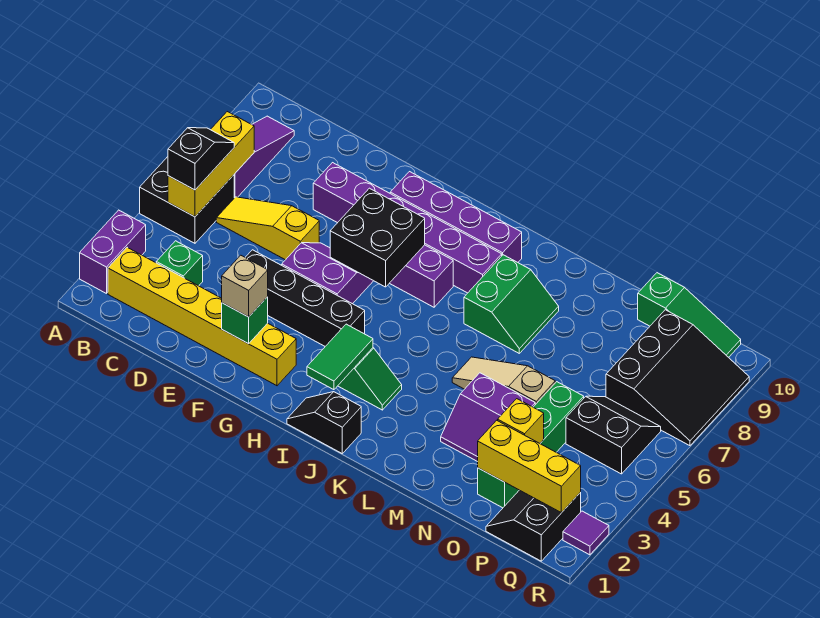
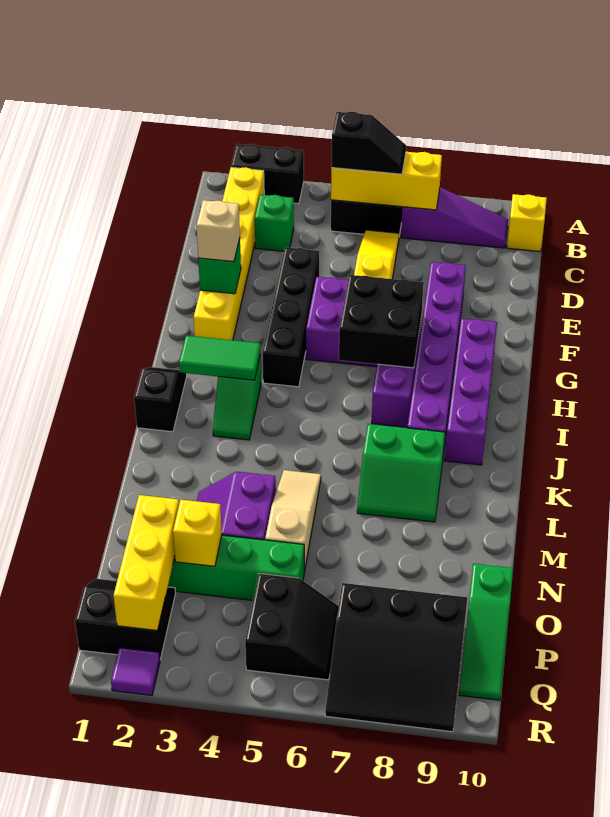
purple 1x2 brick [80,210,146,294] -> black 1x2 brick [231,144,304,204]
none -> yellow 1x1 brick [507,194,547,252]

